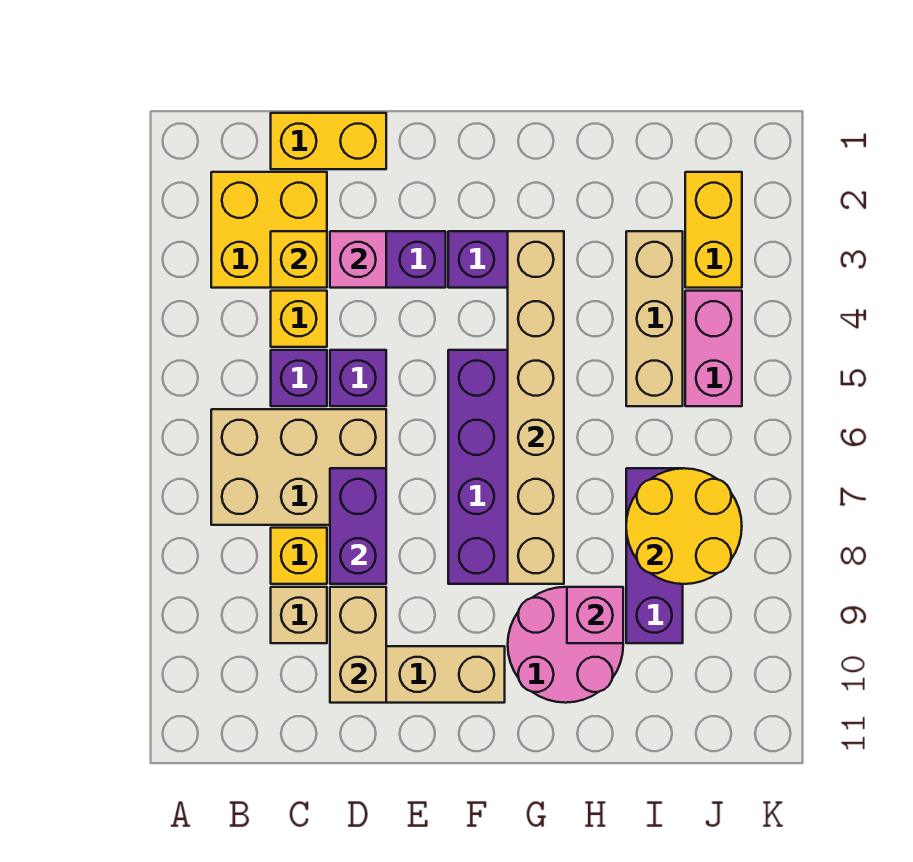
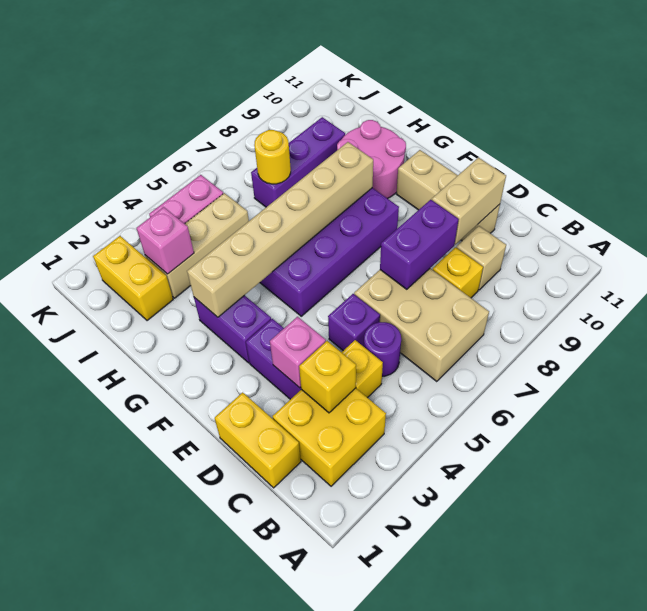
purple 1x1 brick [271,350,327,406] -> purple 1x1 round brick [364,322,401,376]
pink 1x1 brick [567,587,623,643] -> pink 1x1 brick moved to [136,207,194,274]
yellow 2x2 round brick [626,468,742,584] -> yellow 1x1 round brick [254,130,291,184]
yellow 1x2 brick [685,172,742,288] -> yellow 1x2 brick turned to [93,236,173,321]

